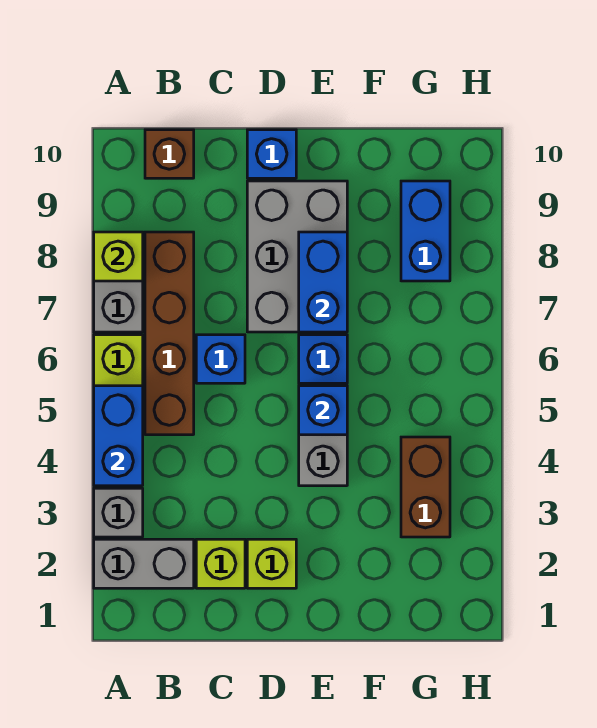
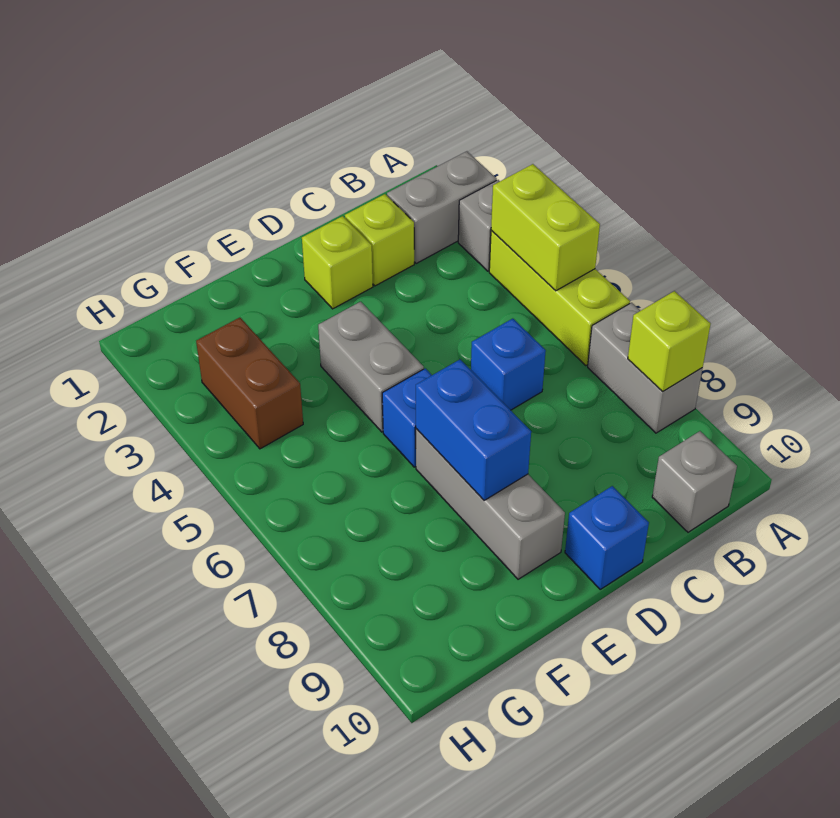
blue 1x2 brick [94,386,143,486] -> lime 1x2 brick [491,164,600,291]
brown 1x4 brick [145,232,194,435] -> none
brown 1x1 brick [145,130,194,178] -> grey 1x1 brick [652,431,737,532]
grey 2x3 brick [247,181,347,332] -> grey 1x3 brick [416,429,565,579]
blue 1x1 brick [299,386,347,435] -> none
blue 1x2 brick [401,181,450,281] -> none

